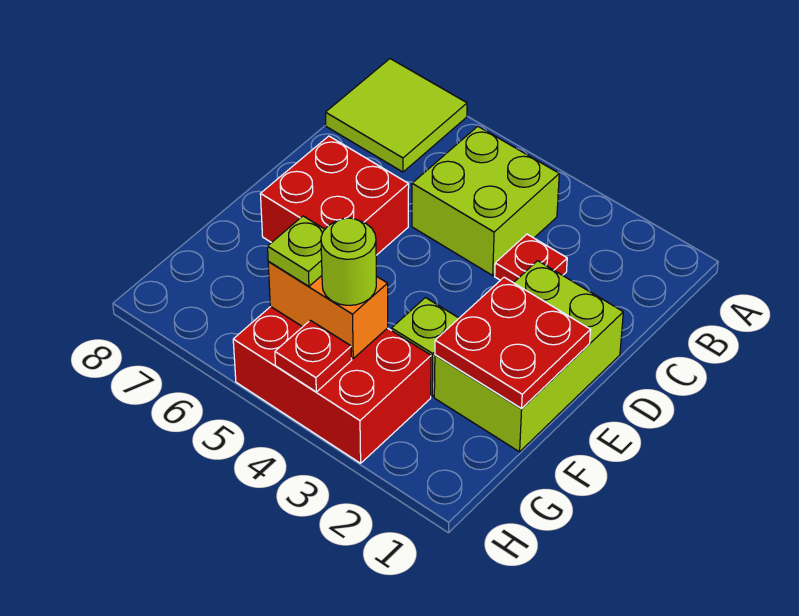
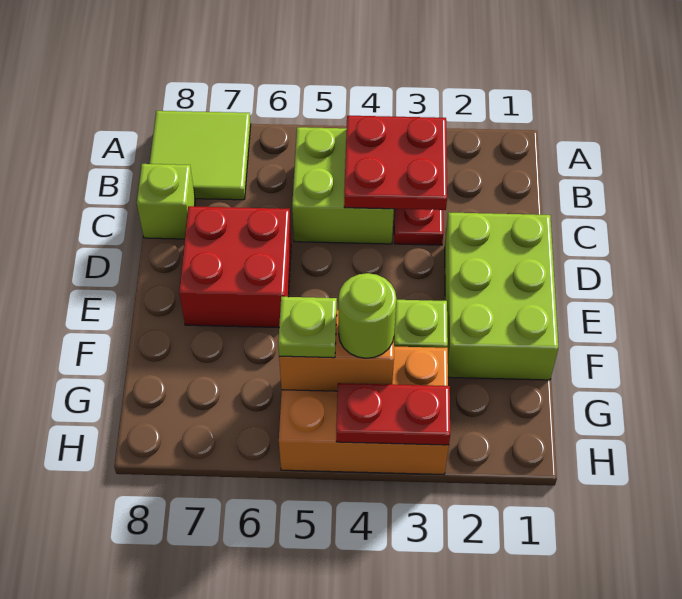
none -> lime 1x1 brick [137,164,195,239]
red 2x2 plate [435,277,591,408] -> red 2x2 plate moved to [344,116,447,210]
red 2x3 brick [233,307,431,463] -> orange 2x3 brick [279,346,449,474]
red 1x1 plate [275,320,352,392] -> red 1x2 plate [336,383,450,445]

